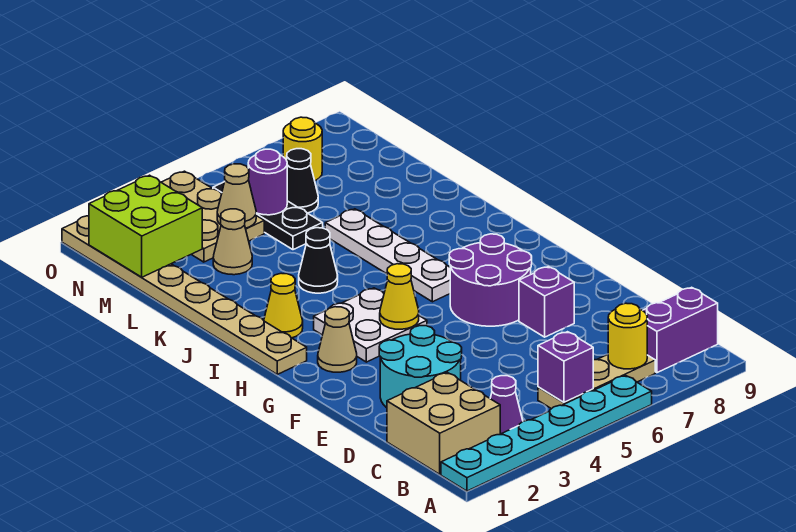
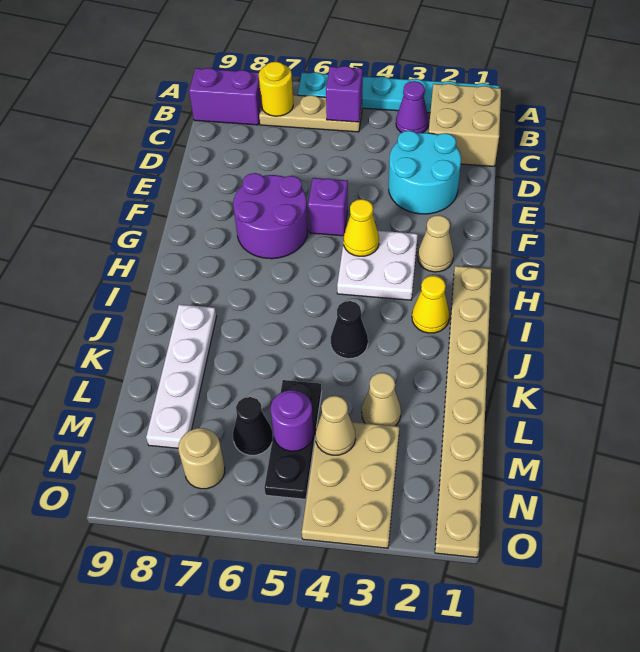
purple 1x1 brick [519,267,574,337] -> purple 1x1 brick moved to [308,178,348,236]
white 1x4 plate [325,209,450,302] -> white 1x4 plate moved to [146,305,217,448]
lime 2x2 brick [89,175,202,277] -> none
yellow 1x1 round brick [283,117,322,181] -> tan 1x1 round brick [178,428,225,489]

